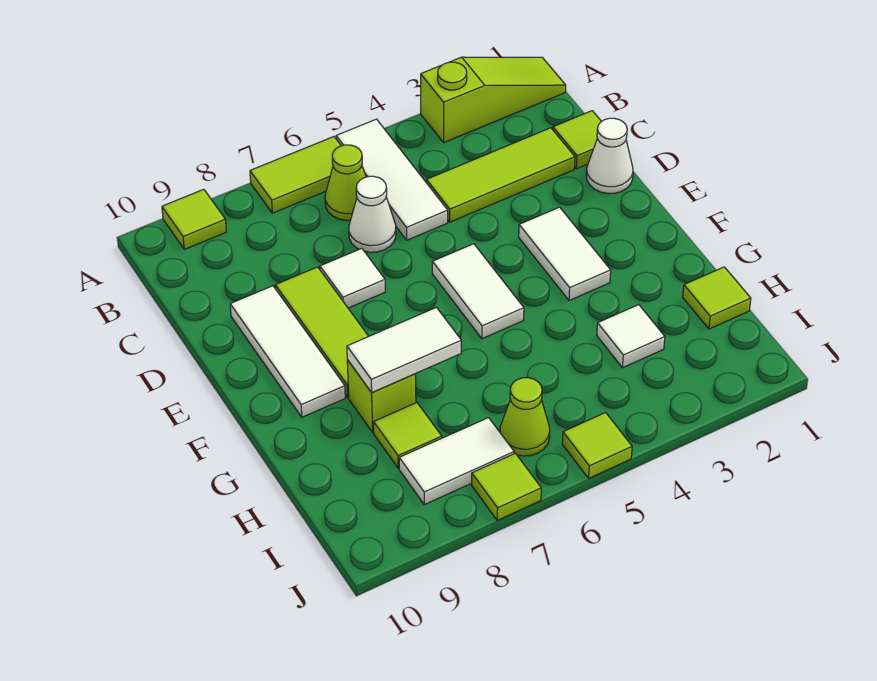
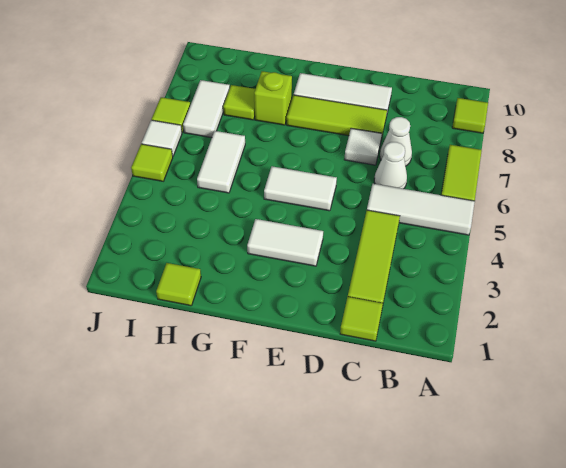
lime 1x3 slope [421,57,566,143] -> none
lime 1x1 cone [325,145,366,220] -> none
white 1x1 cone [586,118,633,194] -> white 1x1 cone moved to [380,117,412,166]
white 1x2 tile [347,307,461,392] -> white 1x2 tile moved to [197,131,245,193]
white 1x1 tile [597,305,665,368] -> white 1x1 tile moved to [142,120,182,156]
lime 1x1 cone [500,378,550,456] -> none

